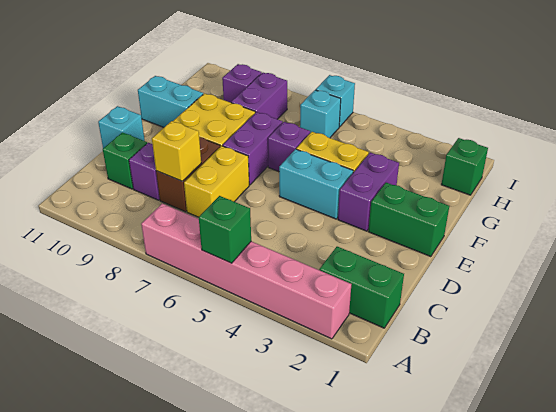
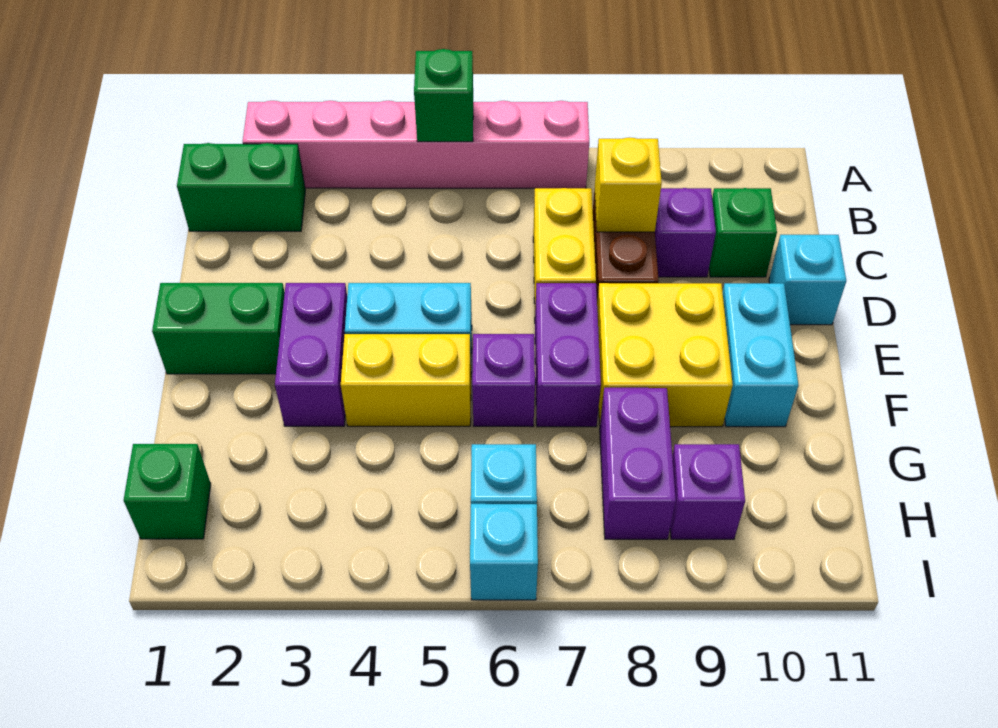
cyan 1x2 brick [138,76,203,127] -> cyan 1x2 brick turned to [723,283,798,427]

